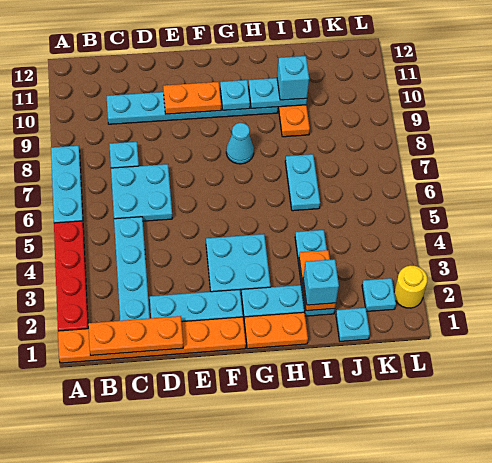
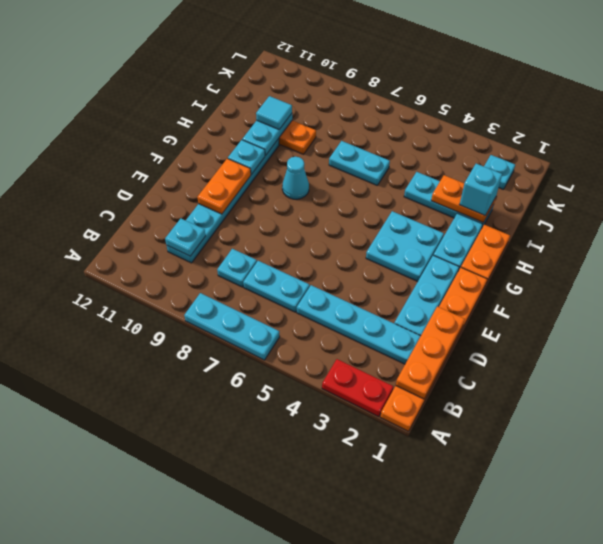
red 1x4 plate [54,221,88,331] -> red 1x2 plate [322,359,393,417]
cyan 2x2 plate [111,164,172,221] -> cyan 1x2 plate [243,261,310,312]
cyan 1x1 brick [277,56,309,100] -> cyan 1x1 tile [256,96,292,129]
cyan 1x1 plate [336,308,370,341] -> cyan 1x1 plate moved to [165,218,206,256]
yellow 1x1 round brick [394,265,427,308] -> none

